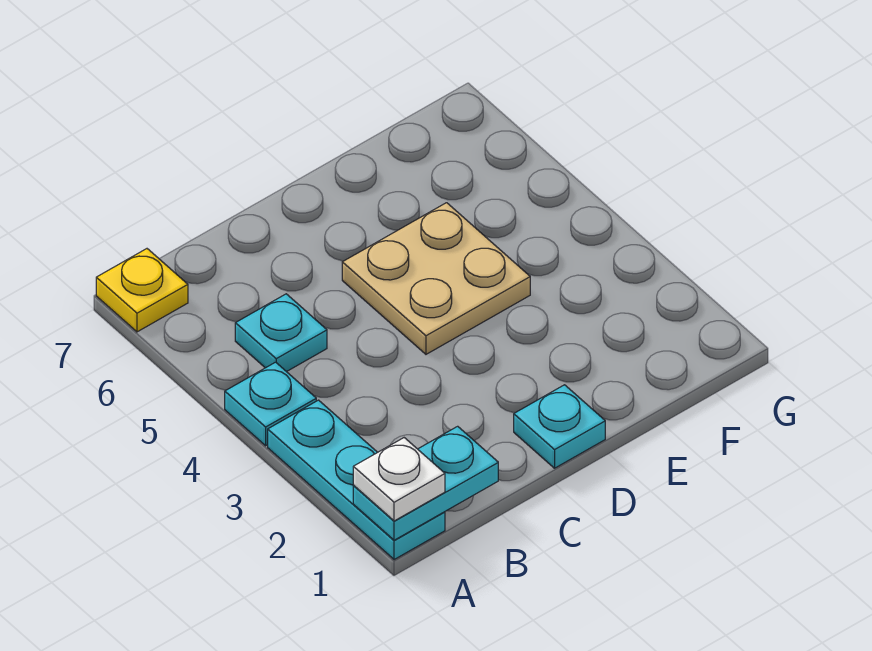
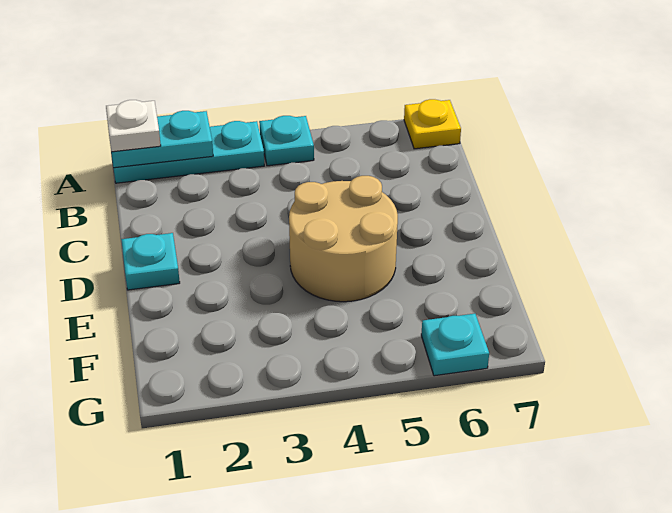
cyan 1x2 plate [353,426,498,540] -> cyan 1x2 plate turned to [111,111,213,168]
cyan 1x1 plate [235,294,327,372] -> cyan 1x1 plate moved to [421,314,489,376]
tan 2x2 plate [342,203,530,354] -> tan 2x2 round brick [289,176,398,302]

